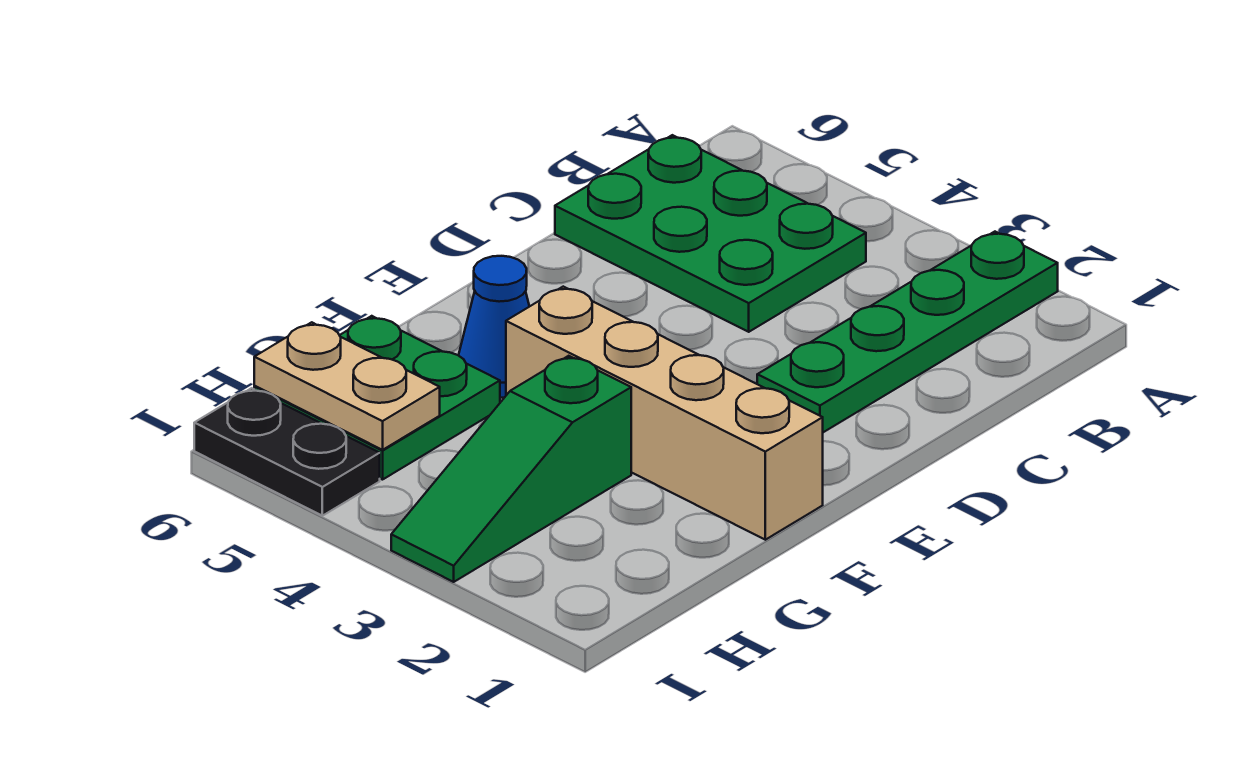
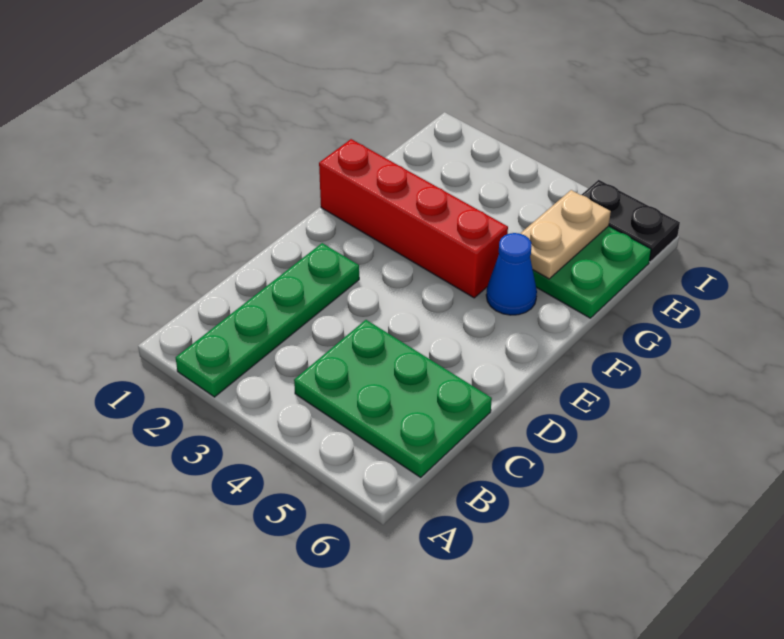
tan 1x4 brick [506,287,823,540] -> red 1x4 brick [319,139,508,298]
green 1x3 slope [391,356,631,582] -> none
tan 1x2 plate [254,322,440,450] -> tan 1x2 plate turned to [520,190,611,279]

